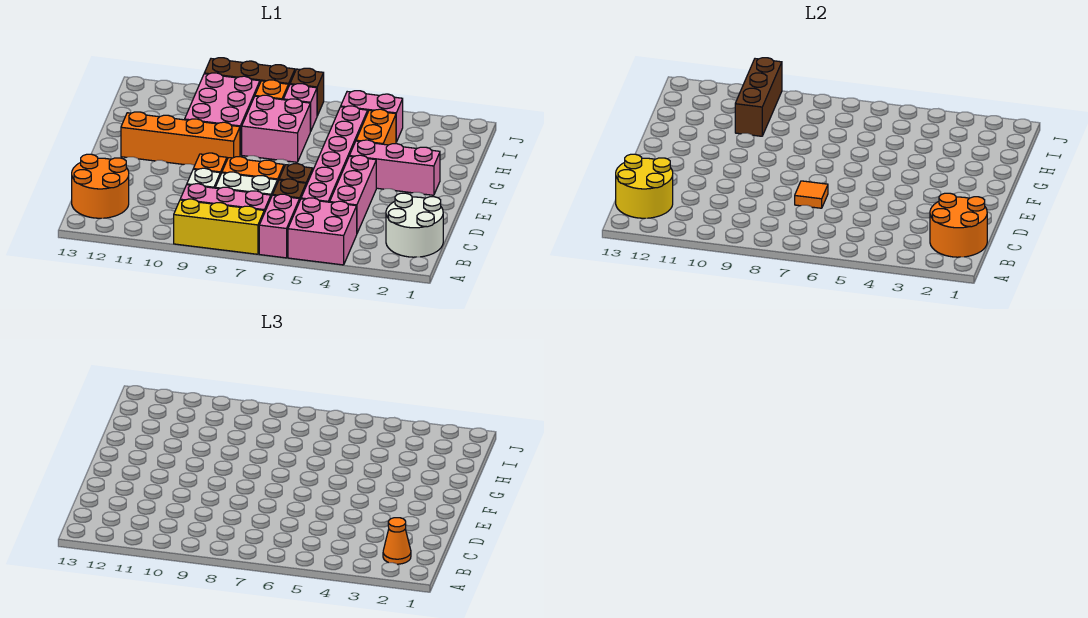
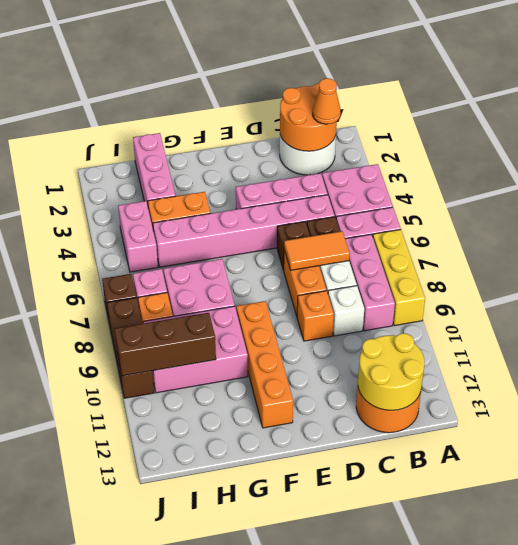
orange 1x1 tile [795,181,828,208] -> orange 1x2 tile [284,231,350,270]
pink 1x3 brick [350,140,440,195] -> pink 1x3 brick moved to [133,133,176,206]

